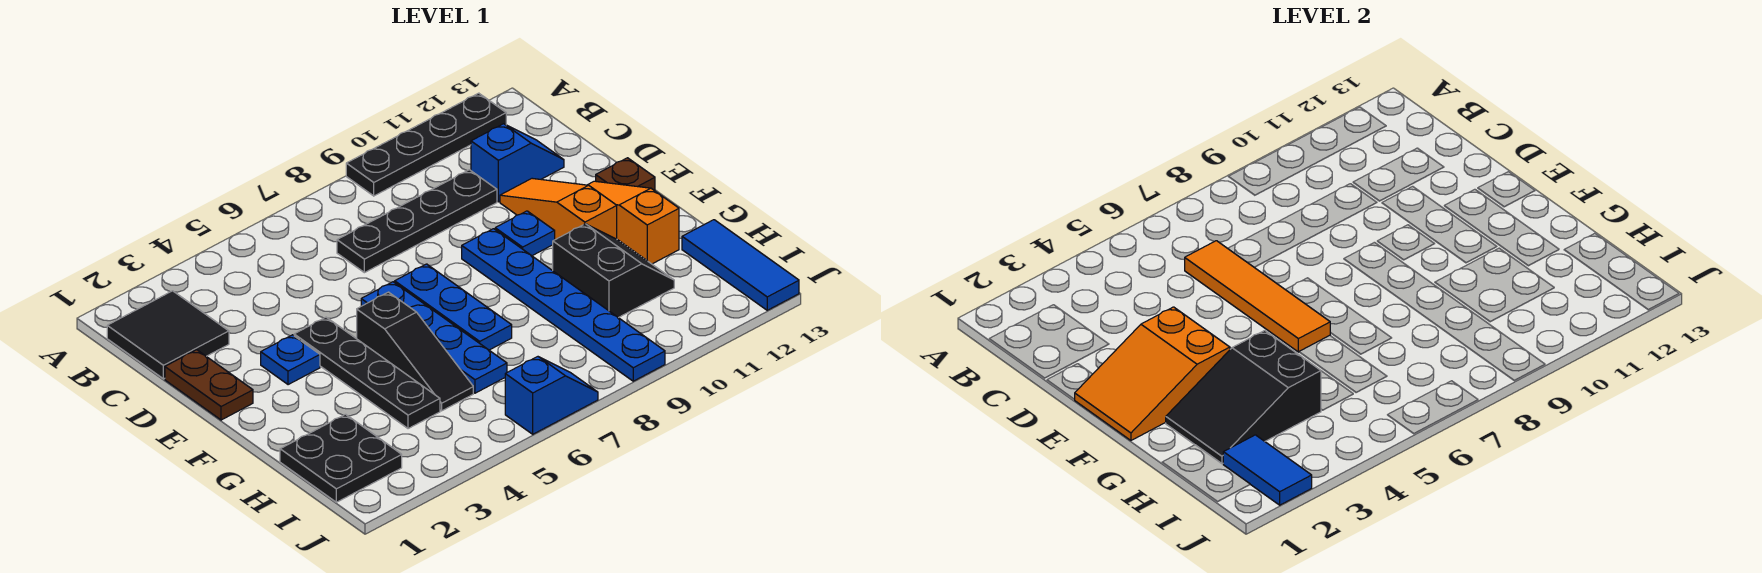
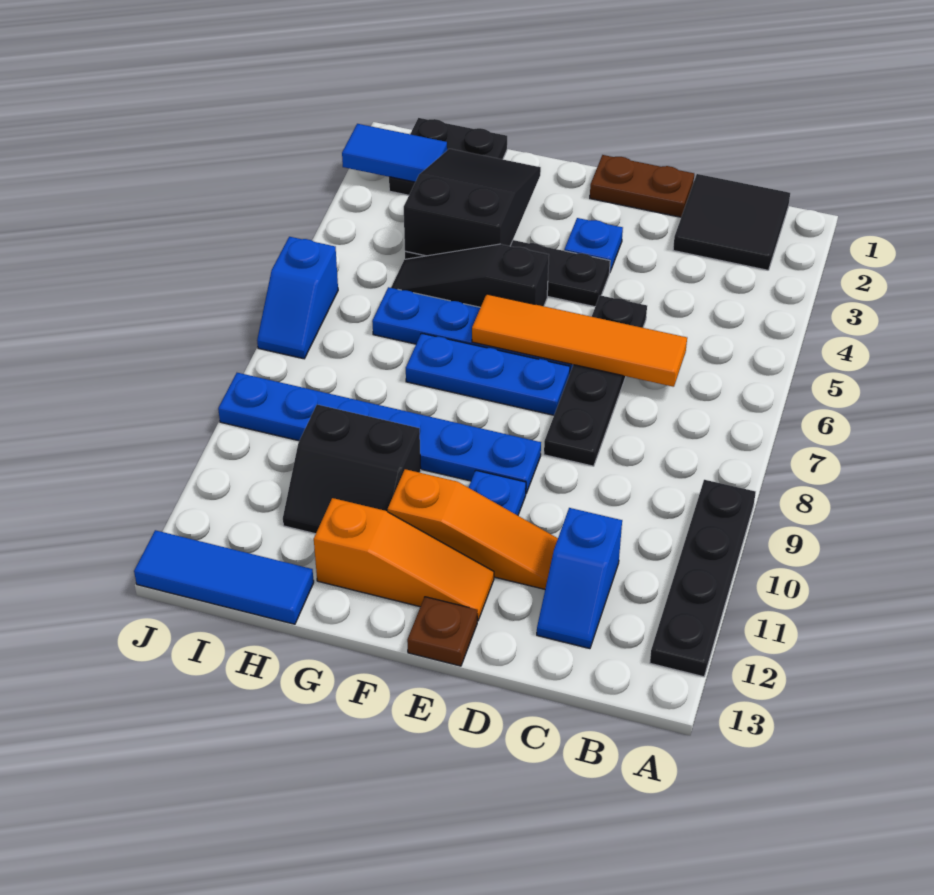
black 1x4 plate [337,170,497,273] -> black 1x4 plate moved to [544,295,647,466]
orange 2x3 slope [1074,307,1230,440] -> none

